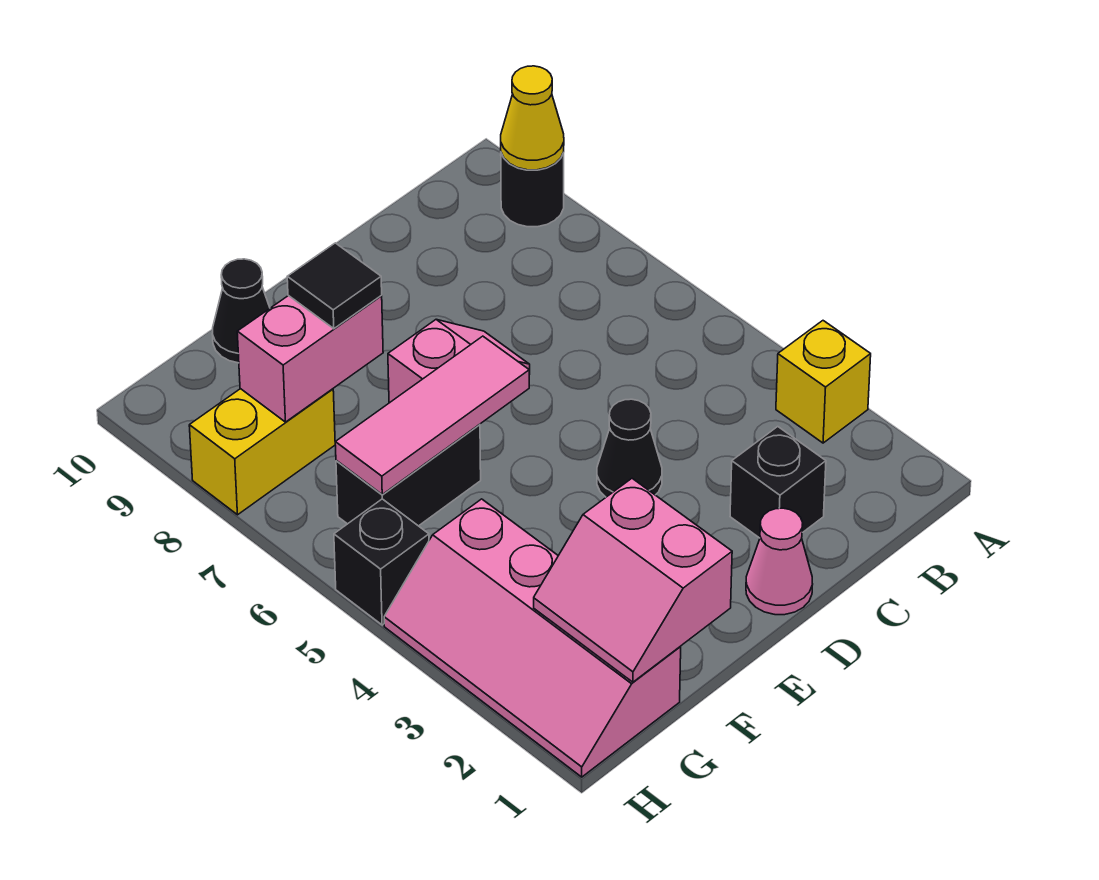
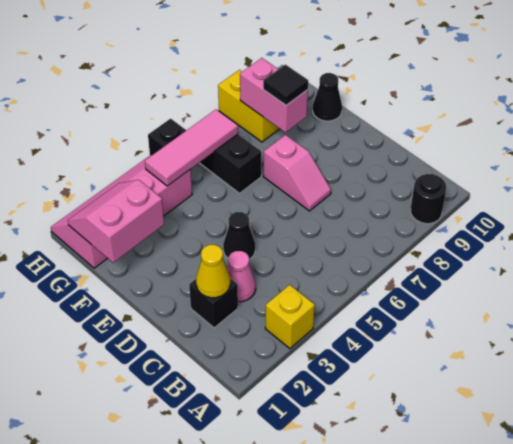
yellow 1x1 cone [501,66,564,170] -> yellow 1x1 cone moved to [196,245,230,298]
pink 1x1 cone [746,508,813,615] -> pink 1x1 cone moved to [227,251,256,302]
pink 1x3 tile [335,336,529,494] -> pink 1x3 tile turned to [145,110,238,186]

